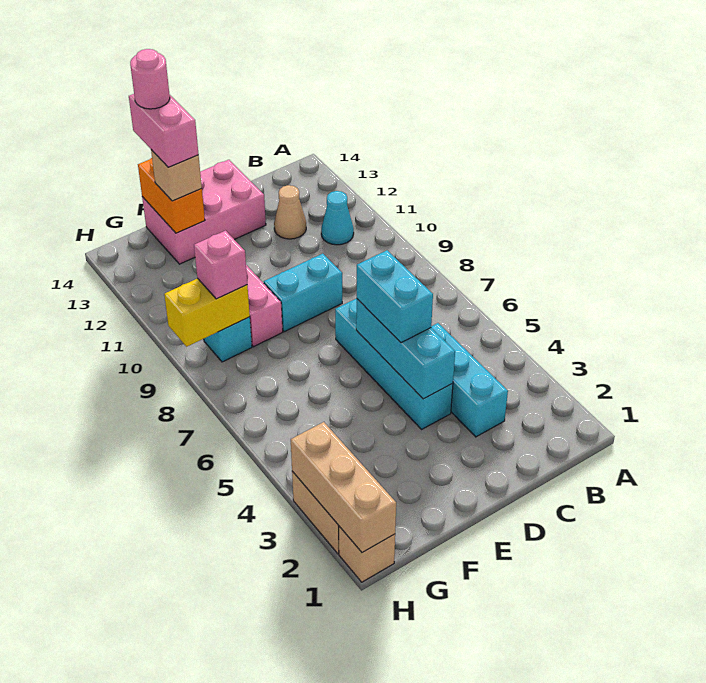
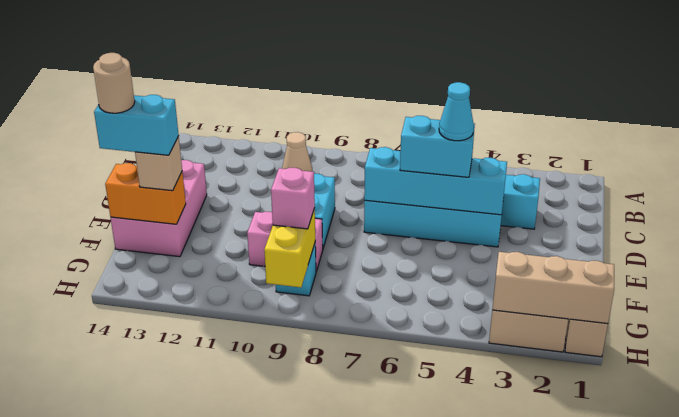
cyan 1x1 cone [321,191,354,245] -> cyan 1x1 cone moved to [439,82,474,141]
tan 1x1 cone [274,185,306,239] -> tan 1x1 cone moved to [282,132,312,172]
cyan 1x3 brick [356,299,455,399] -> cyan 1x4 brick [364,147,507,215]
pink 1x2 brick [129,94,199,167] -> cyan 1x2 brick [94,95,179,155]
pink 1x1 round brick [130,49,170,109] -> tan 1x1 round brick [93,53,135,113]

